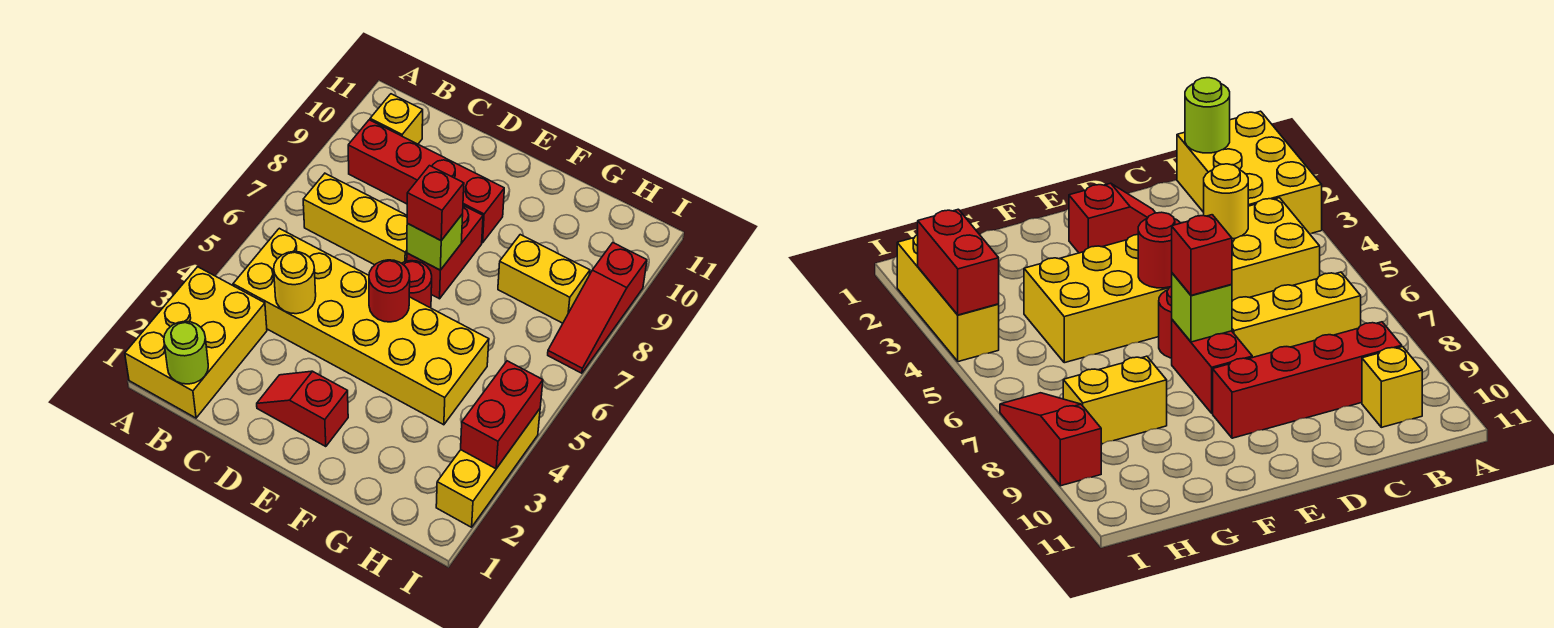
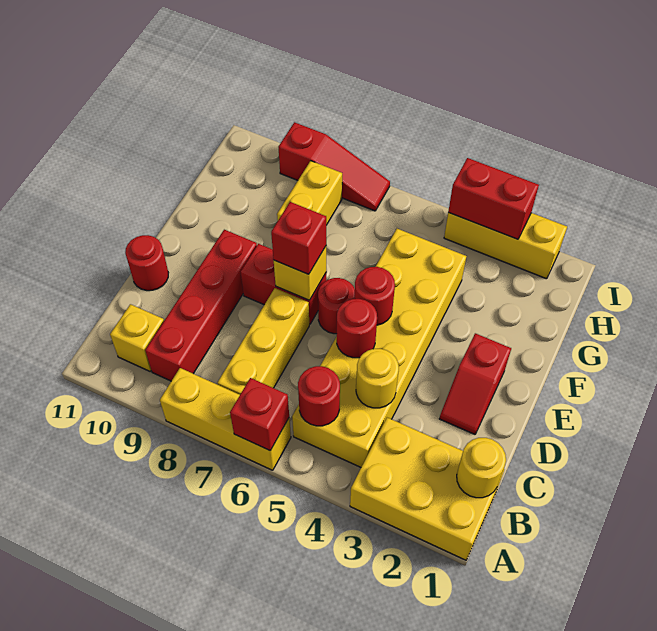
none -> yellow 1x3 brick [160,368,291,470]
none -> red 1x1 brick [230,378,289,450]
lime 1x1 round brick [164,321,208,384] -> yellow 1x1 round brick [457,438,506,498]
none -> red 1x1 round brick [298,366,340,426]
none -> red 1x1 round brick [337,299,377,358]
none -> red 1x1 round brick [125,235,168,291]
lime 1x1 brick [407,214,463,270] -> yellow 1x1 brick [274,246,326,300]

